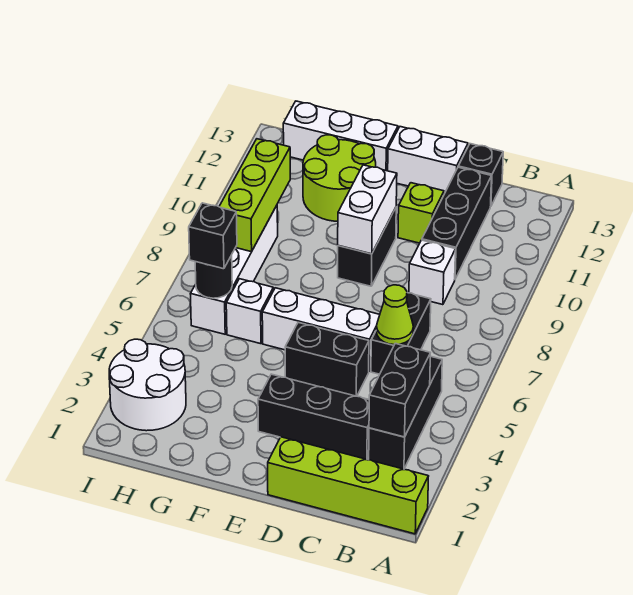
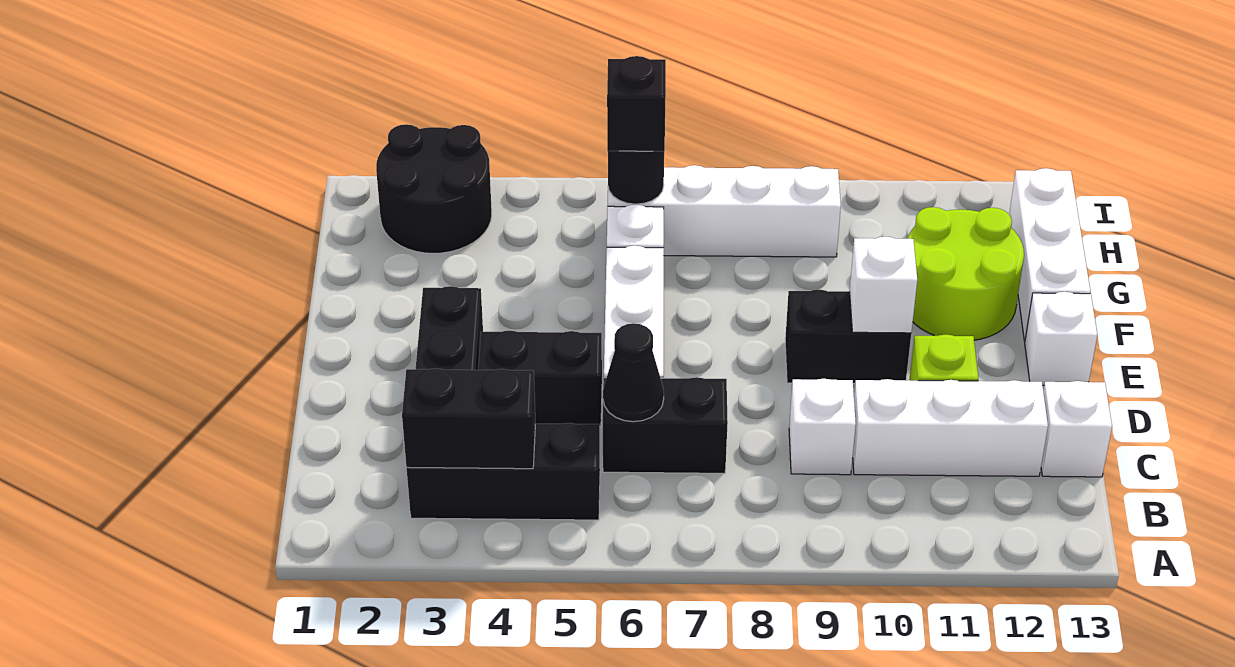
lime 1x4 brick [268,437,429,534] -> none
lime 1x1 cone [376,285,413,345] -> black 1x1 cone [603,323,664,422]
black 1x3 brick [422,167,492,279] -> white 1x3 brick [853,379,1048,476]
black 1x1 brick [458,144,503,206] -> white 1x1 brick [1041,381,1112,477]
black 1x2 brick [285,323,369,396] -> black 1x2 brick turned to [478,331,602,426]
white 1x2 brick [388,127,468,194] -> white 1x1 brick [1025,292,1097,385]
white 1x2 brick [338,165,397,254] -> white 1x1 brick [850,237,917,333]
white 2x2 round brick [109,339,186,431] -> black 2x2 round brick [376,124,492,254]
lime 1x3 brick [219,139,290,252] -> none

